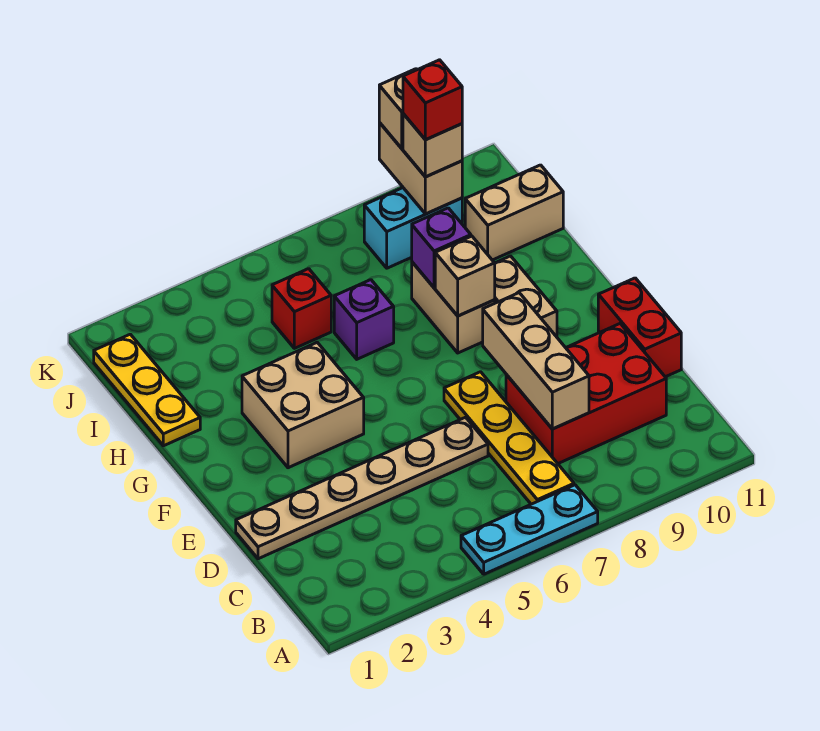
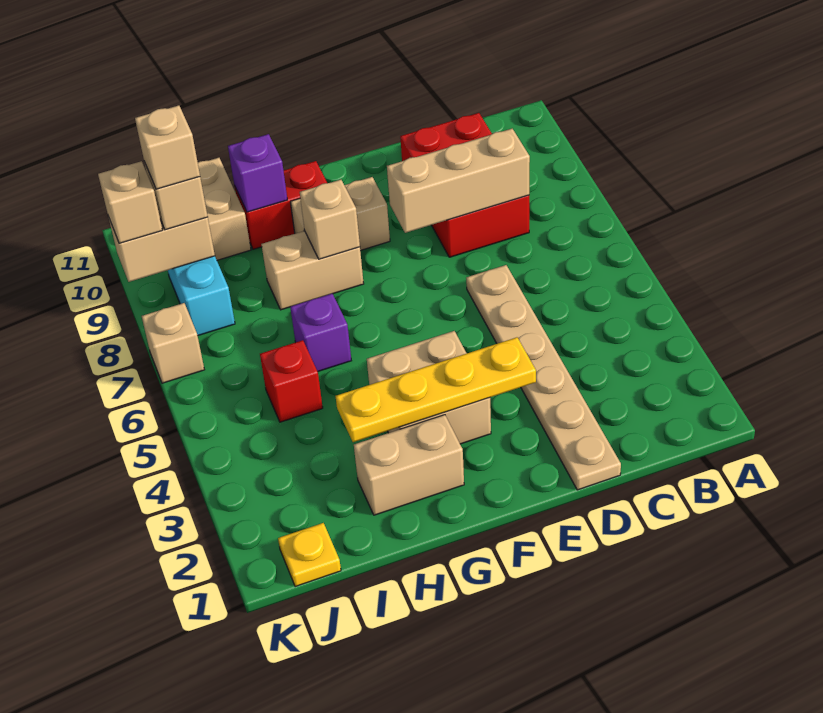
cyan 1x3 plate [461,485,598,574] -> none
yellow 1x4 plate [444,372,574,504] -> yellow 1x4 plate moved to [336,337,536,442]
red 1x2 brick [598,278,681,377] -> red 1x2 brick moved to [235,161,327,249]
none -> tan 1x2 brick [354,415,464,515]
yellow 1x3 plate [94,334,200,446] -> yellow 1x1 plate [278,523,341,587]
purple 1x1 brick [412,208,471,288] -> purple 1x1 brick moved to [228,134,287,212]
red 1x1 brick [403,60,462,140] -> tan 1x1 brick [135,105,200,189]
none -> tan 1x1 brick [142,303,204,383]

